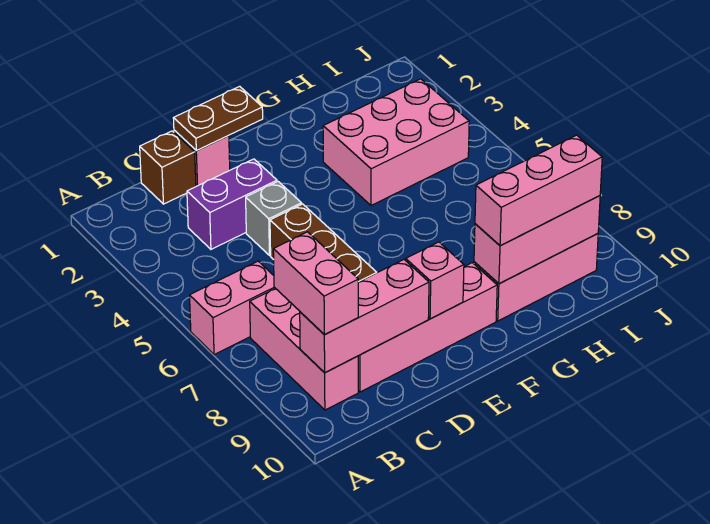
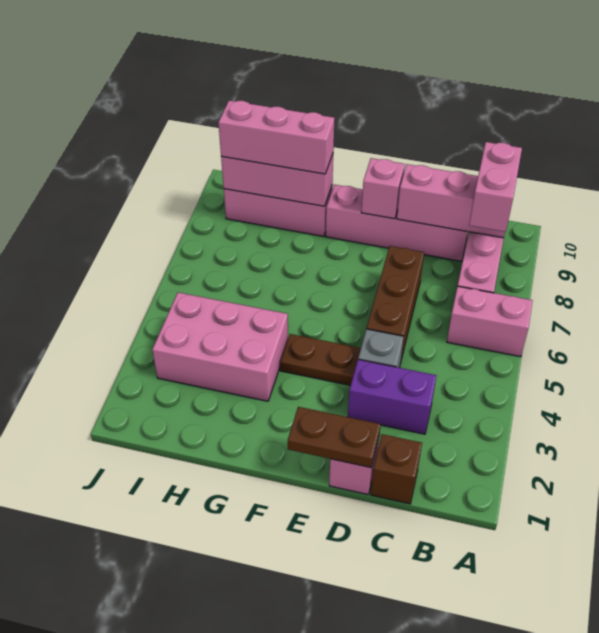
none -> brown 1x2 plate [280,334,361,385]

